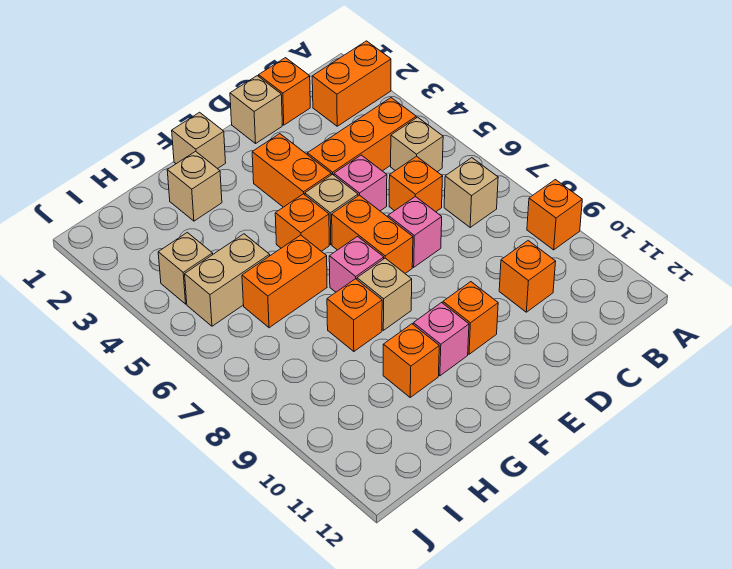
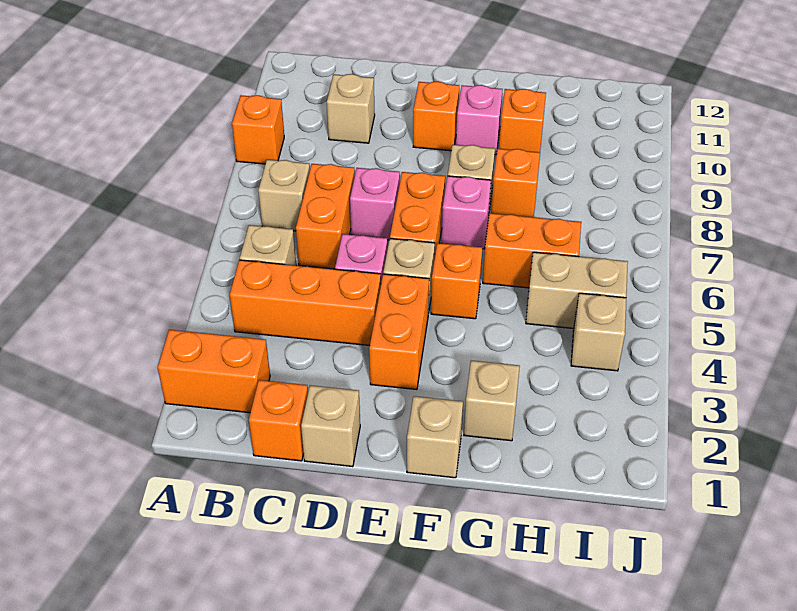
orange 1x1 brick [389,156,443,212] -> orange 1x2 brick [296,164,355,269]
orange 1x1 brick [499,241,556,312] -> tan 1x1 brick [327,74,375,143]

